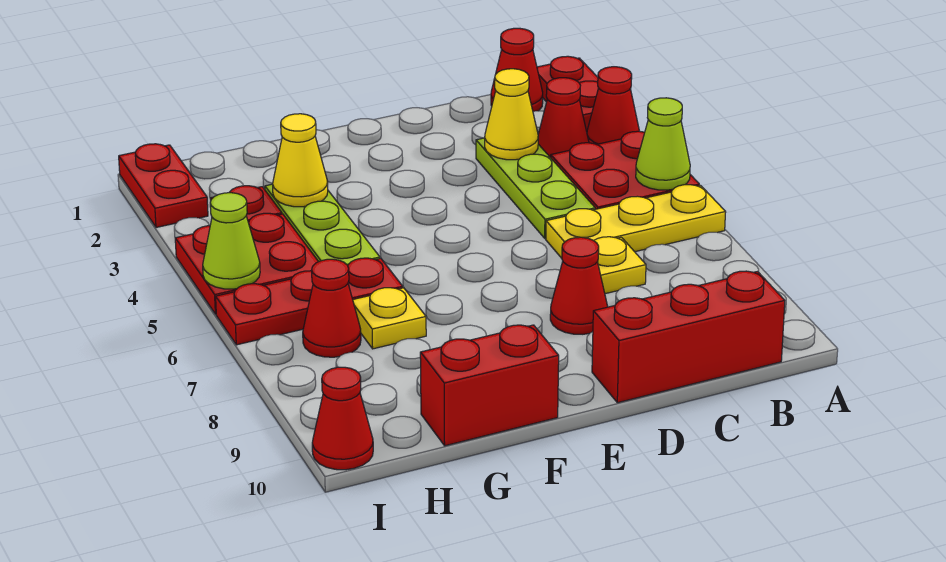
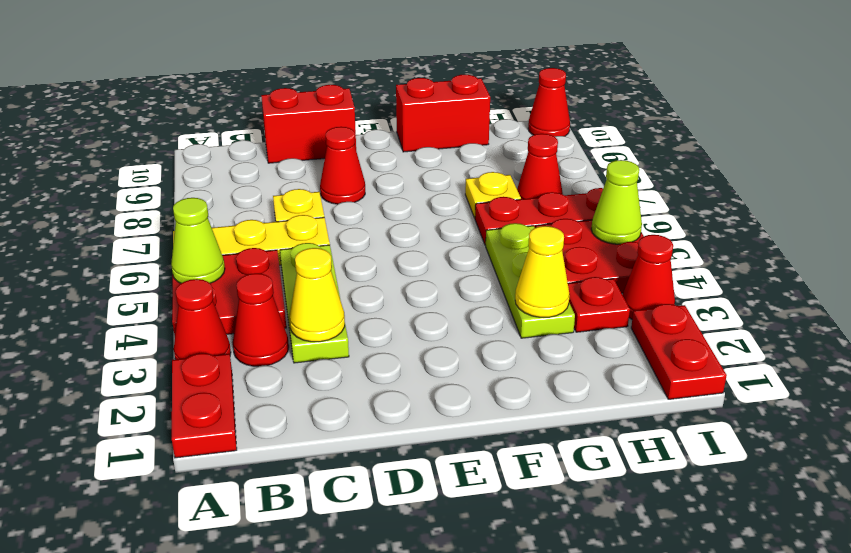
red 1x1 cone [491,28,543,111] -> red 1x1 cone moved to [623,235,675,319]
red 1x3 brick [592,271,785,403] -> red 1x2 brick [261,85,356,163]

